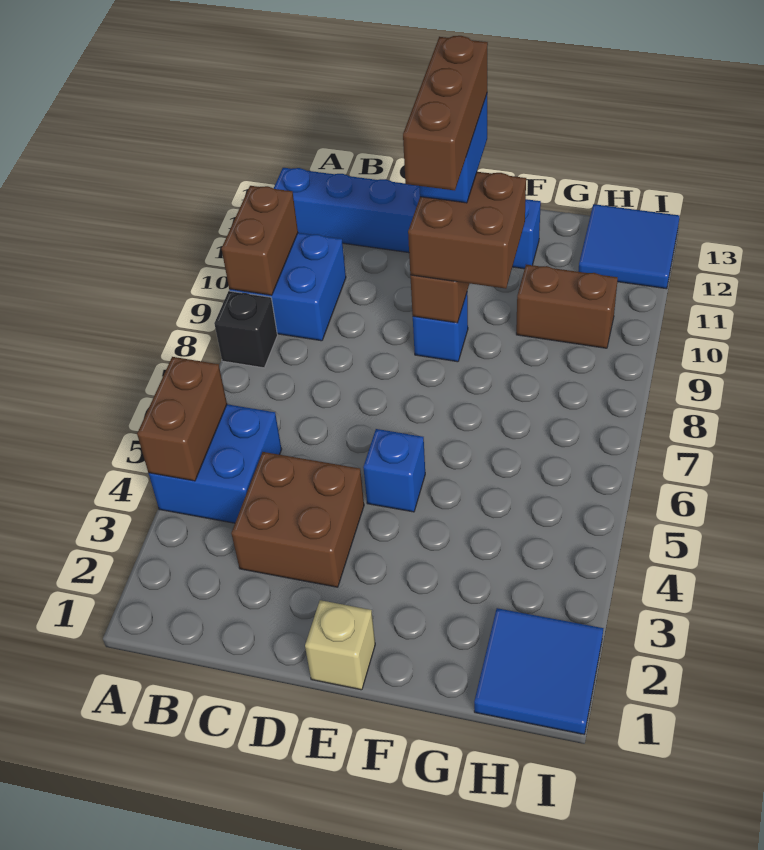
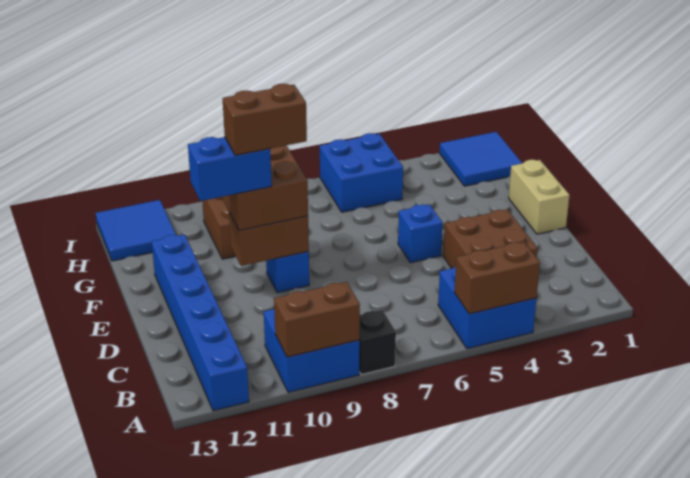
tan 1x1 brick [305,600,375,690] -> tan 1x2 brick [509,160,570,234]
brown 1x3 brick [403,36,488,190] -> brown 1x2 brick [223,84,307,155]
none -> blue 2x2 brick [320,133,403,212]

